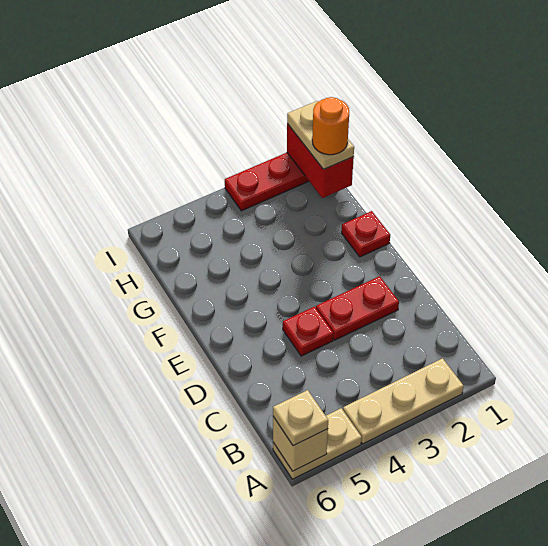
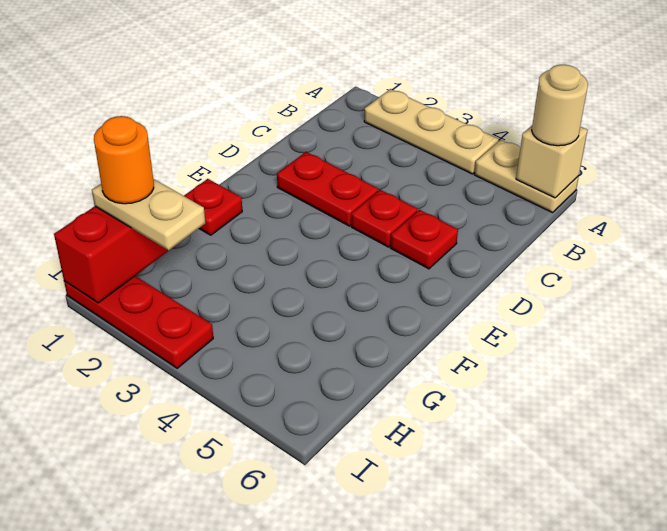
tan 1x1 plate [273,390,328,446] -> tan 1x1 round brick [532,65,588,146]
none -> red 1x1 plate [390,210,458,269]
tan 1x2 plate [287,101,354,169] -> tan 1x2 plate turned to [92,179,205,250]

